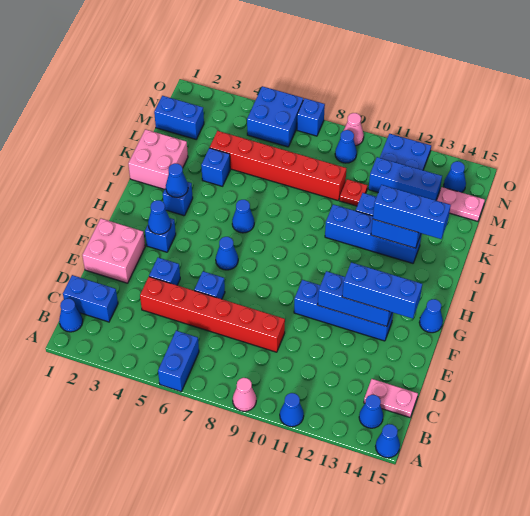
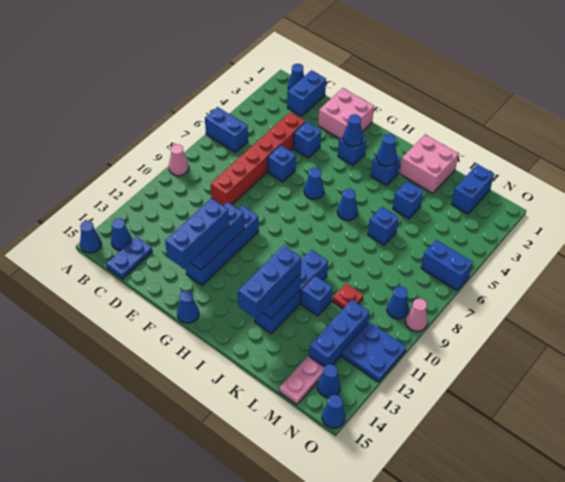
blue 1x1 cone [280,393,304,427] -> blue 1x1 cone moved to [322,395,345,428]
pink 1x2 plate [364,379,418,417] -> blue 1x2 plate [107,237,152,279]
red 1x6 brick [210,131,346,200] -> none
blue 2x2 brick [247,86,303,147] -> blue 1x2 brick [421,240,473,290]
blue 1x1 brick [297,98,325,136] -> blue 1x1 brick moved to [368,207,399,245]

